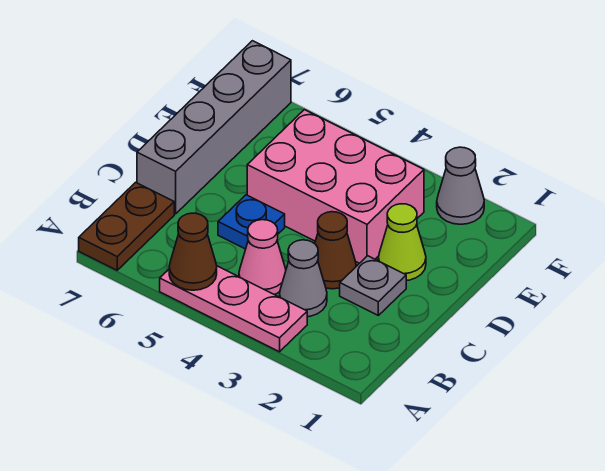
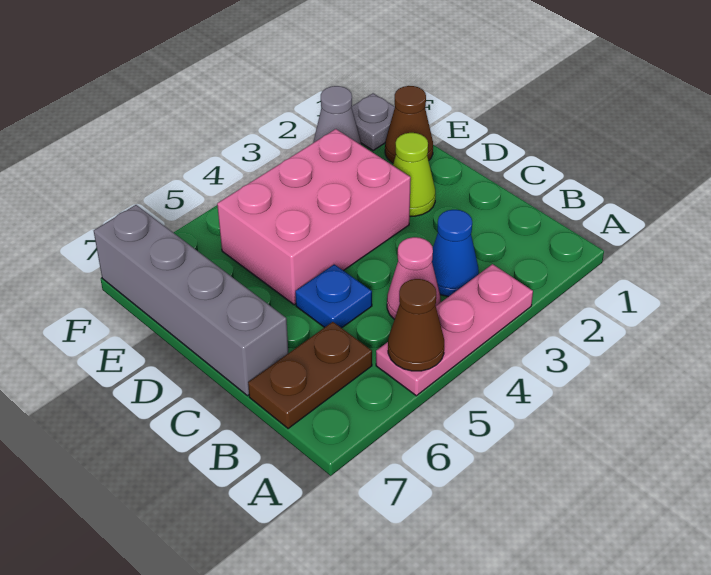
brown 1x2 plate [79,182,174,270] -> brown 1x2 plate turned to [248,322,372,429]
grey 1x1 cone [280,240,327,317] -> blue 1x1 cone [432,210,479,297]
grey 1x1 plate [340,256,406,315] -> grey 1x1 plate moved to [352,93,395,151]
brown 1x1 cone [315,212,356,289] -> brown 1x1 cone moved to [385,86,433,163]

